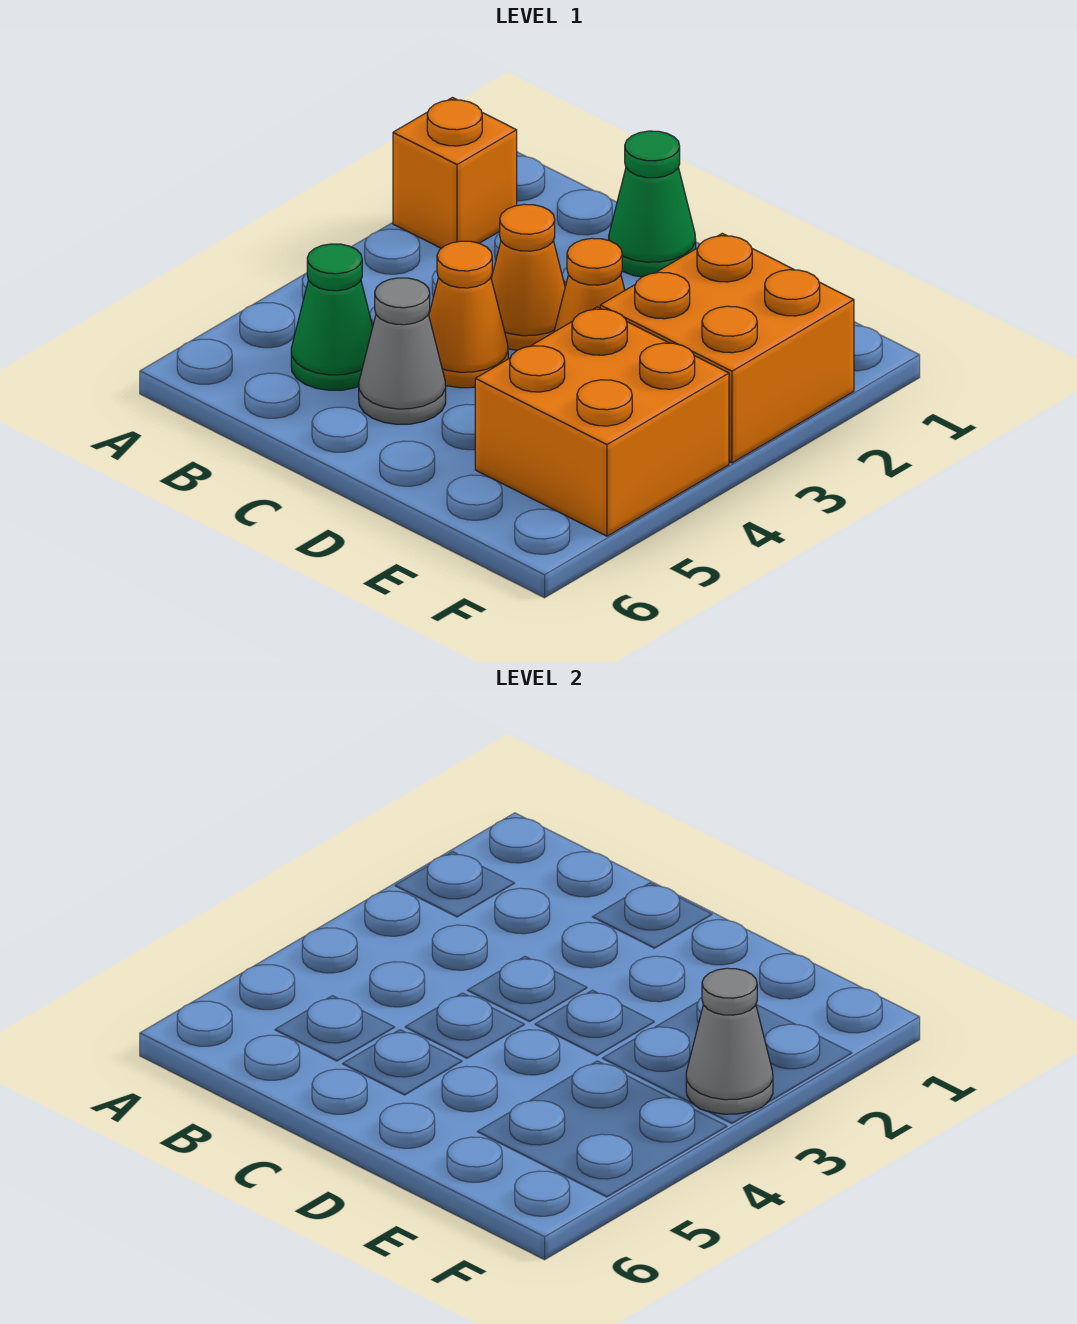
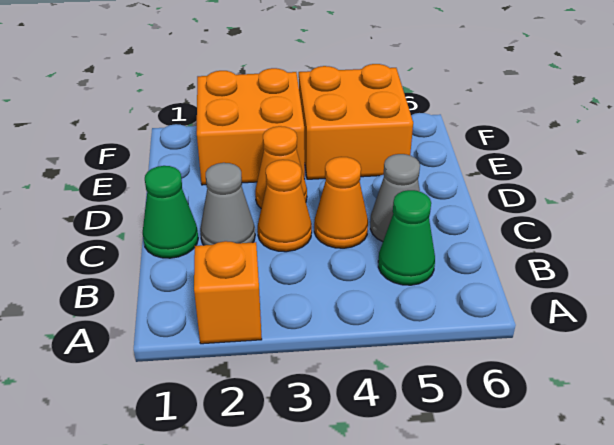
grey 1x1 cone [686,968,773,1114] -> grey 1x1 cone moved to [200,163,255,245]

